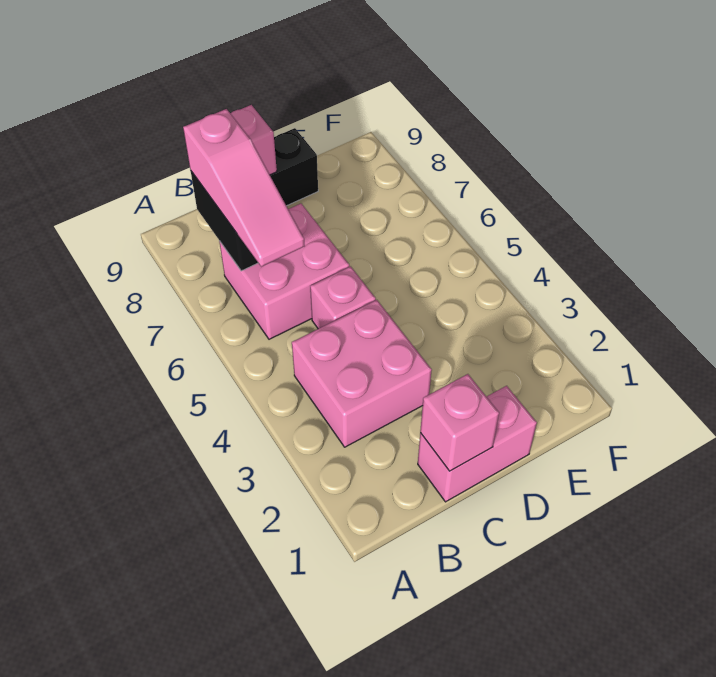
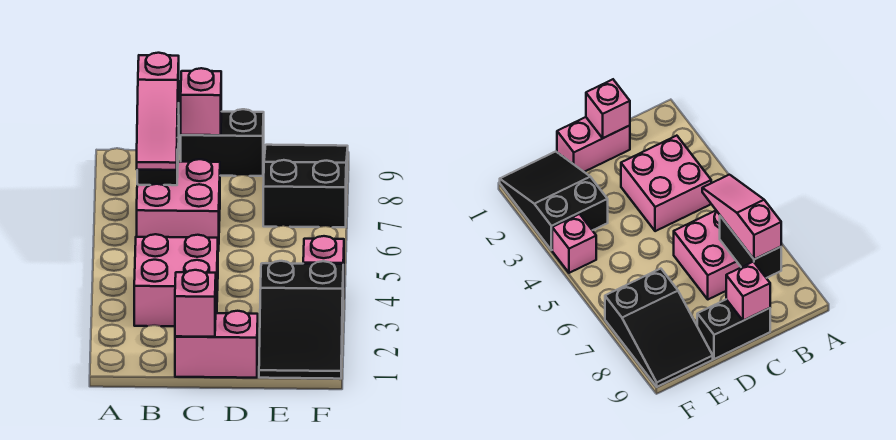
pink 1x1 brick [310,266,376,329] -> pink 1x1 brick moved to [303,236,344,299]
none -> black 2x3 slope [259,261,343,379]
none -> black 2x3 slope [263,145,348,227]

